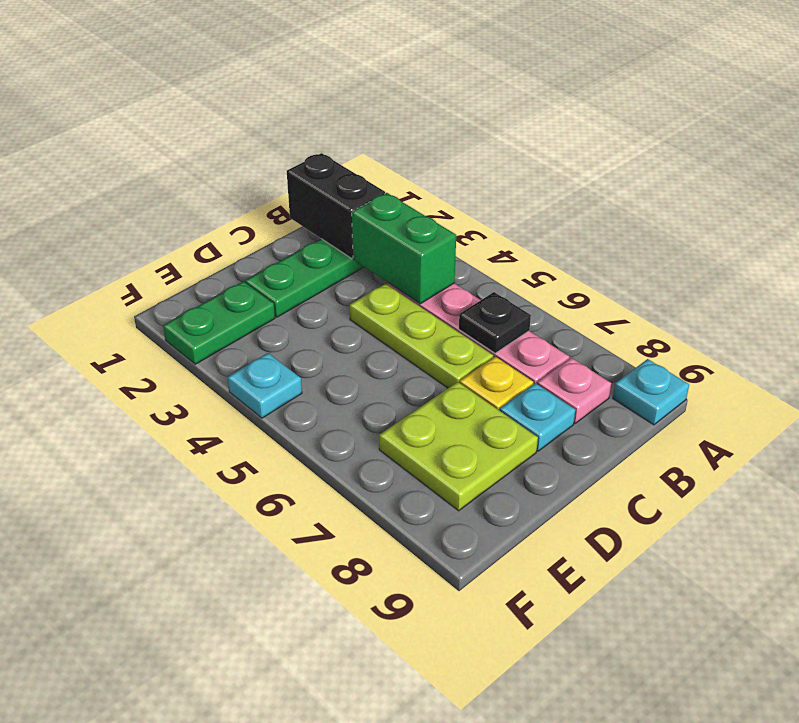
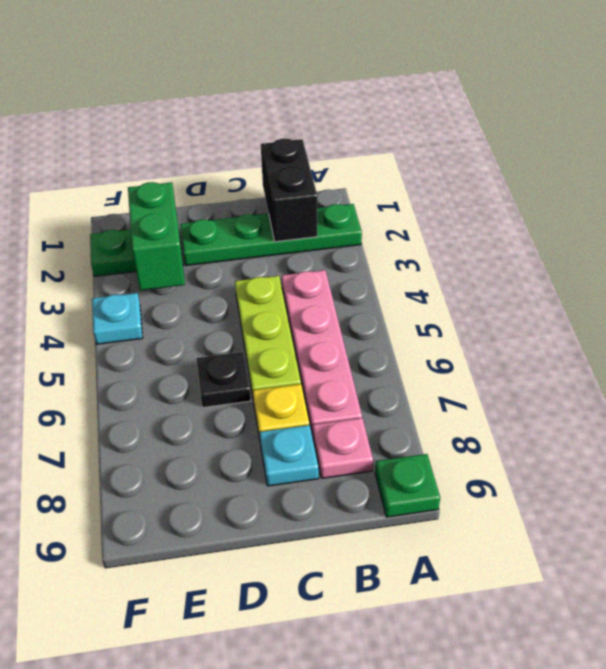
cyan 1x1 plate [613,359,689,425] -> green 1x1 plate [375,454,440,517]
green 1x2 brick [352,193,456,304] -> green 1x2 brick moved to [128,182,185,290]
black 1x1 plate [459,292,531,353] -> black 1x1 plate moved to [196,352,251,407]
lime 2x2 plate [379,382,538,511] -> none

